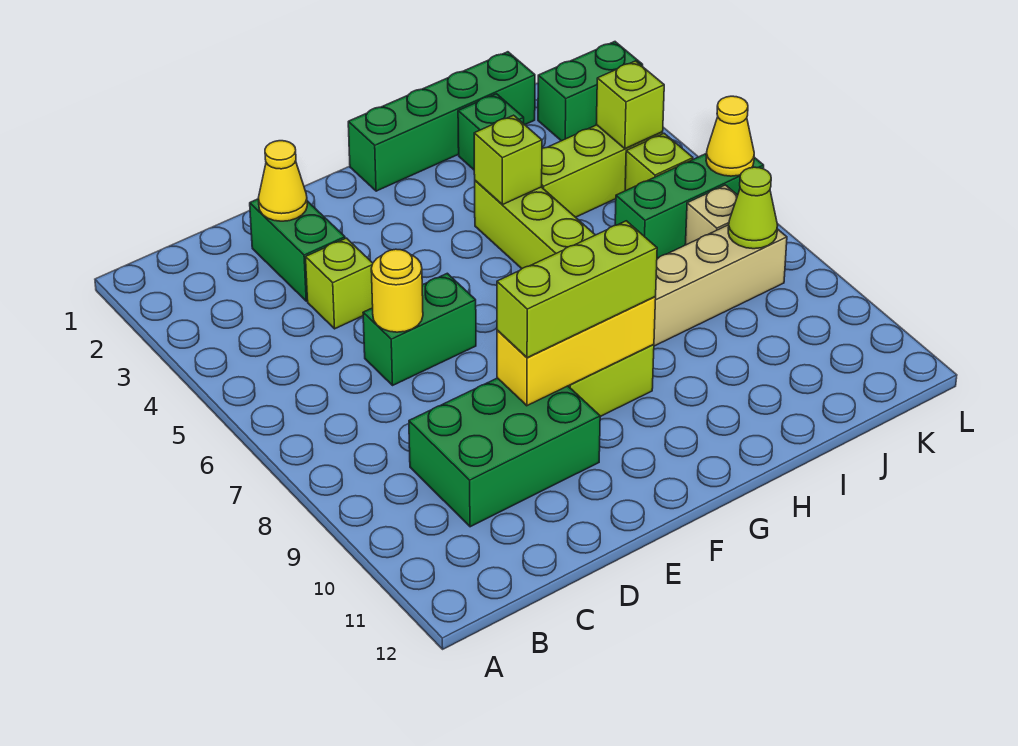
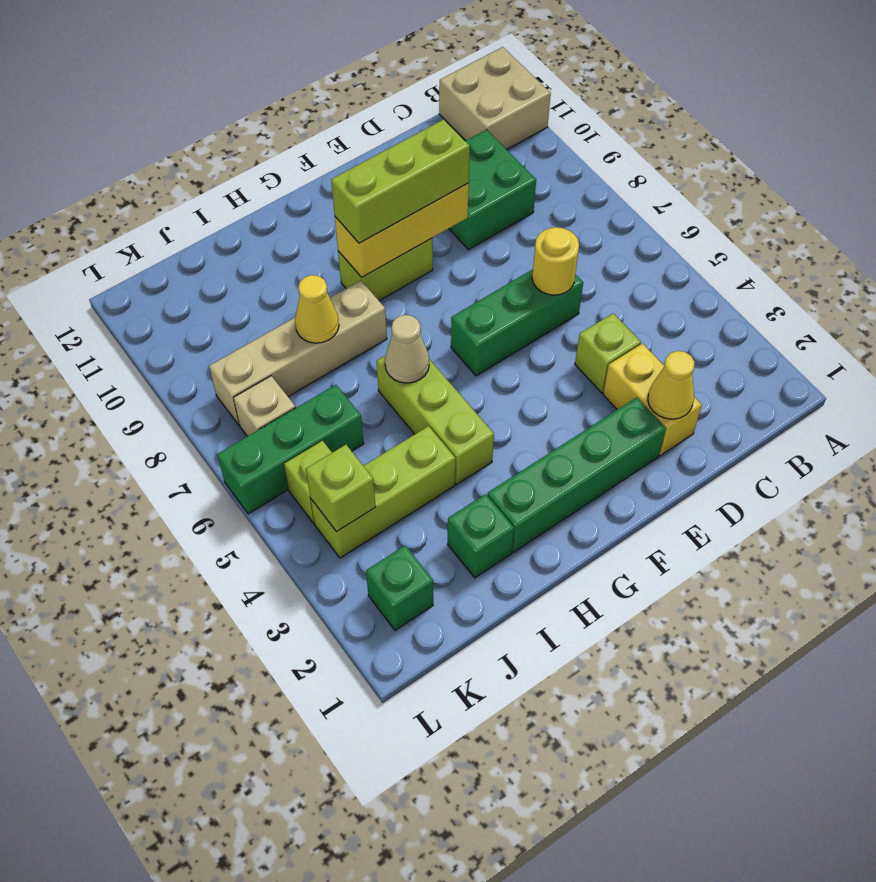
none -> tan 2x2 brick [439,47,551,150]
green 2x3 brick [409,378,600,527] -> green 2x2 brick [449,130,536,250]
green 1x2 brick [250,199,345,301] -> yellow 1x2 brick [603,344,702,456]
green 1x2 brick [363,273,476,385] -> green 1x3 brick [451,269,583,376]
green 1x4 brick [348,52,535,191] -> green 1x4 brick moved to [487,397,666,552]
lime 1x1 brick [474,115,542,205] -> none
none -> tan 1x1 cone [385,315,429,383]
green 1x2 brick [538,42,643,141] -> green 1x1 brick [366,545,433,630]
lime 1x1 cone [728,167,778,249] -> none
yellow 1x1 cone [706,96,754,176] -> yellow 1x1 cone moved to [295,275,339,343]

